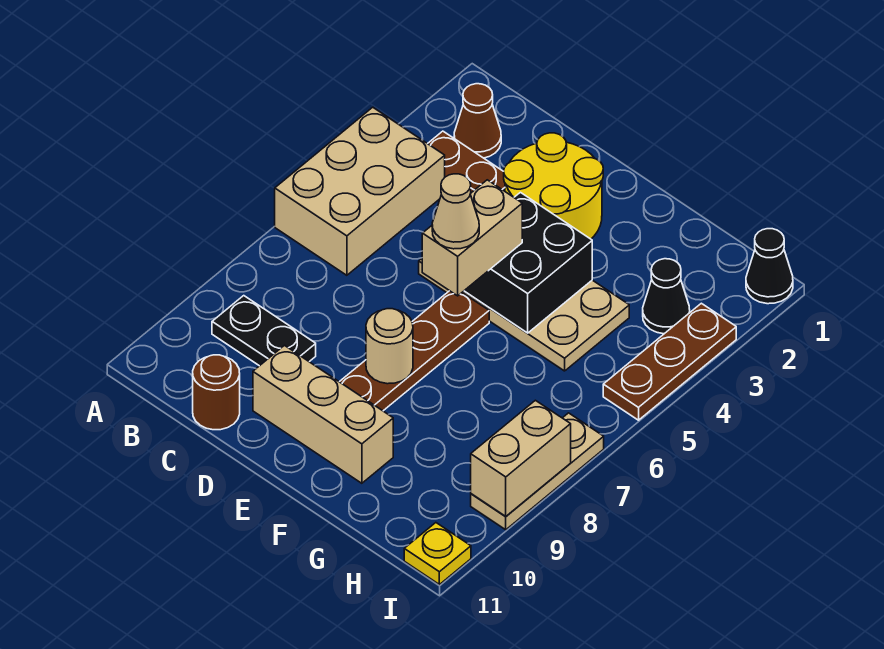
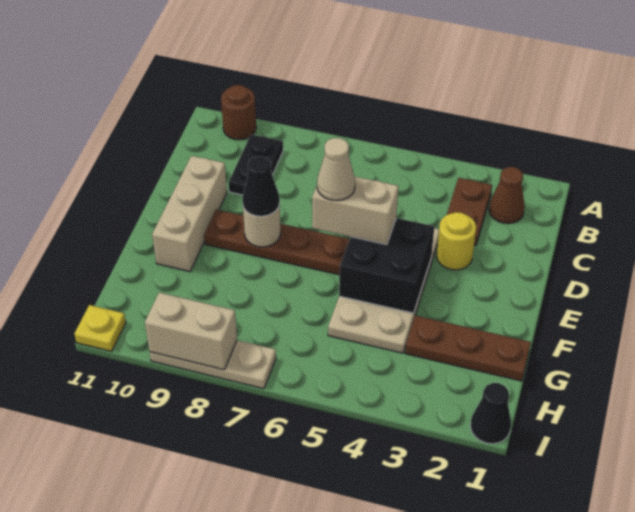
tan 2x3 brick [275,107,445,275] -> none
brown 1x1 round brick [193,355,240,430] -> brown 1x1 round brick moved to [221,85,256,140]
yellow 2x2 round brick [504,133,603,239] -> yellow 1x1 round brick [437,212,476,270]
black 1x1 cone [643,259,690,334] -> black 1x1 cone moved to [242,156,280,216]
brown 1x3 plate [603,303,736,420] -> brown 1x3 plate moved to [405,315,531,381]

